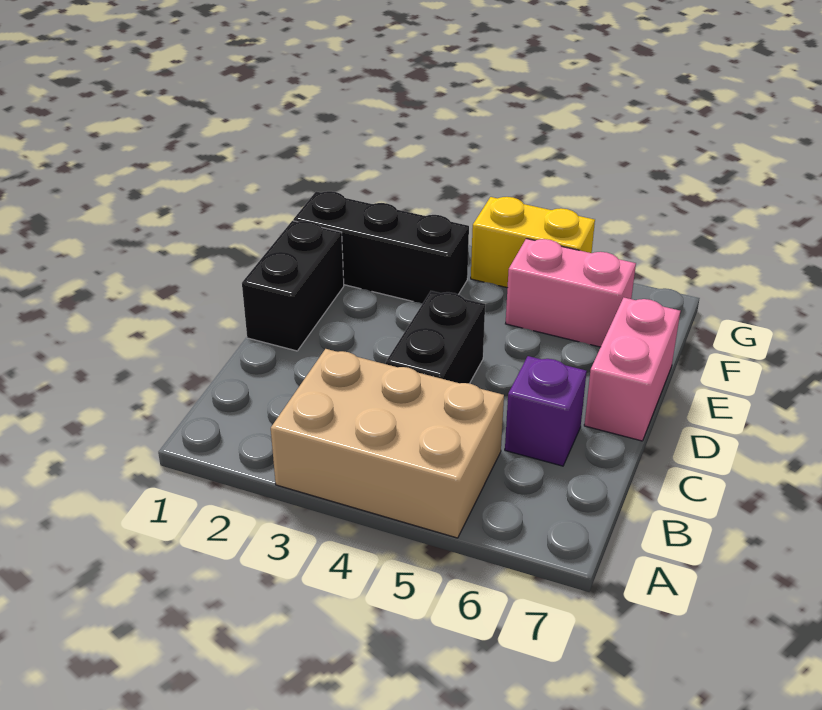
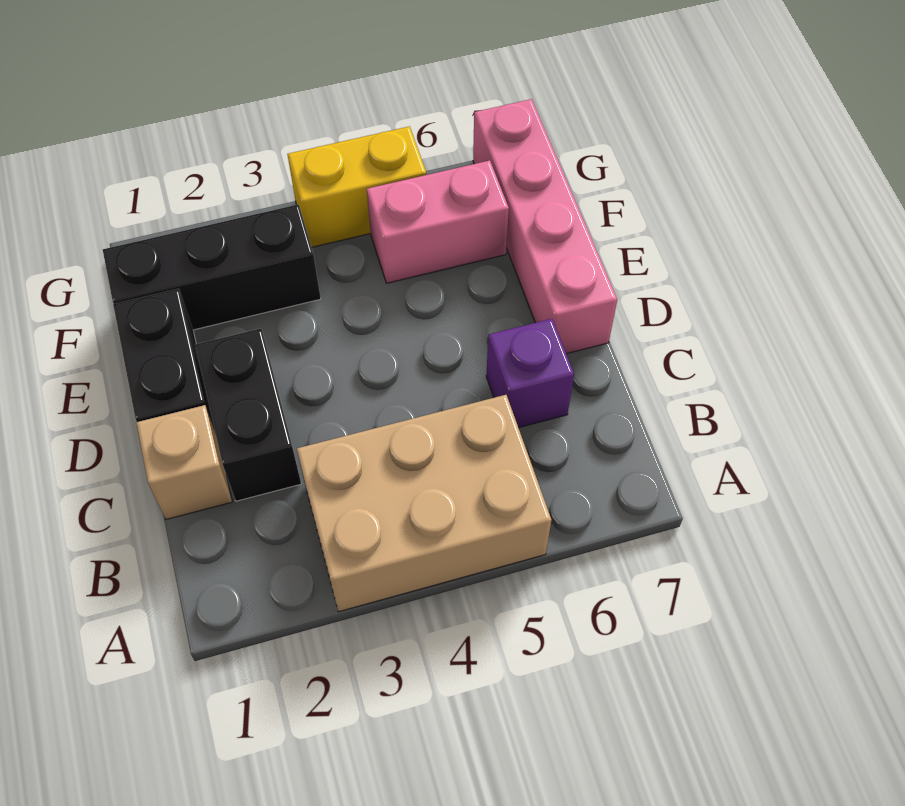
none -> tan 1x1 brick [136,405,232,519]
black 1x2 brick [386,291,485,384] -> black 1x2 brick moved to [195,329,301,501]
pink 1x2 brick [584,298,680,441] -> pink 1x4 brick [473,99,617,354]

